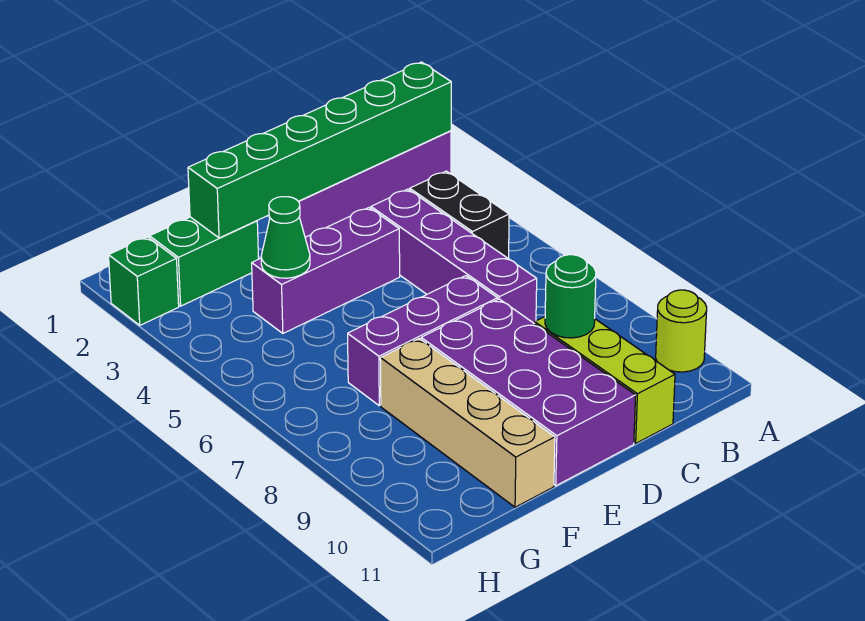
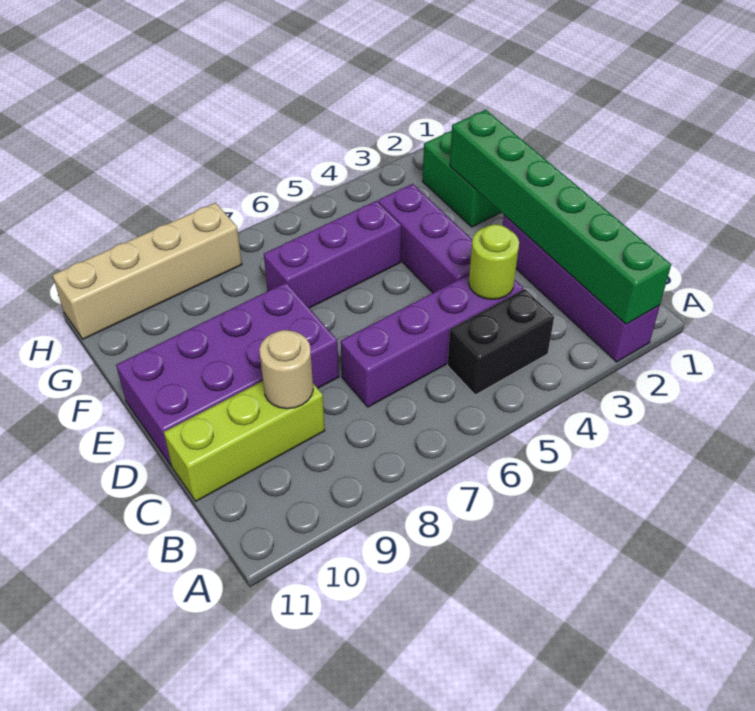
lime 1x1 round brick [656,290,707,372] -> lime 1x1 round brick moved to [469,224,519,299]
green 1x1 round brick [545,255,596,338] -> tan 1x1 round brick [259,330,313,409]
purple 1x3 brick [348,276,498,406] -> purple 1x3 brick turned to [264,201,401,308]
green 1x1 cone [261,197,310,278] -> none
tan 1x4 brick [380,339,555,507] -> tan 1x4 brick moved to [53,203,242,339]
green 1x1 brick [108,237,179,325] -> none

